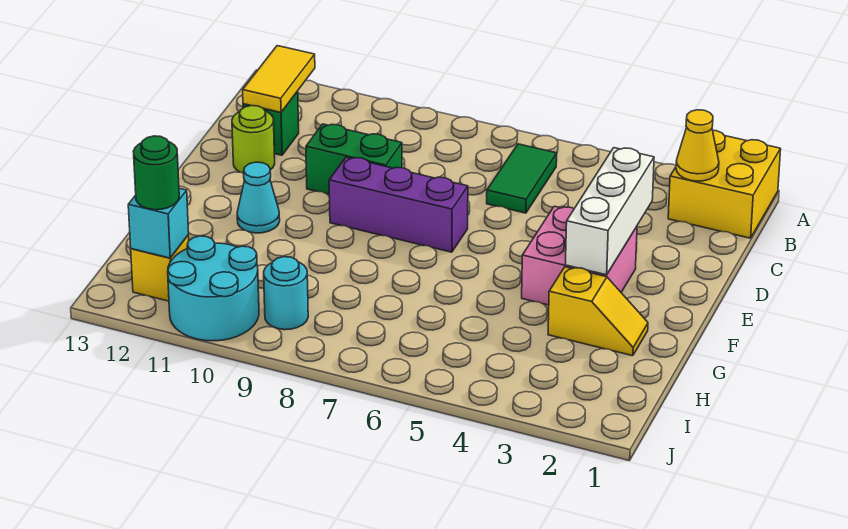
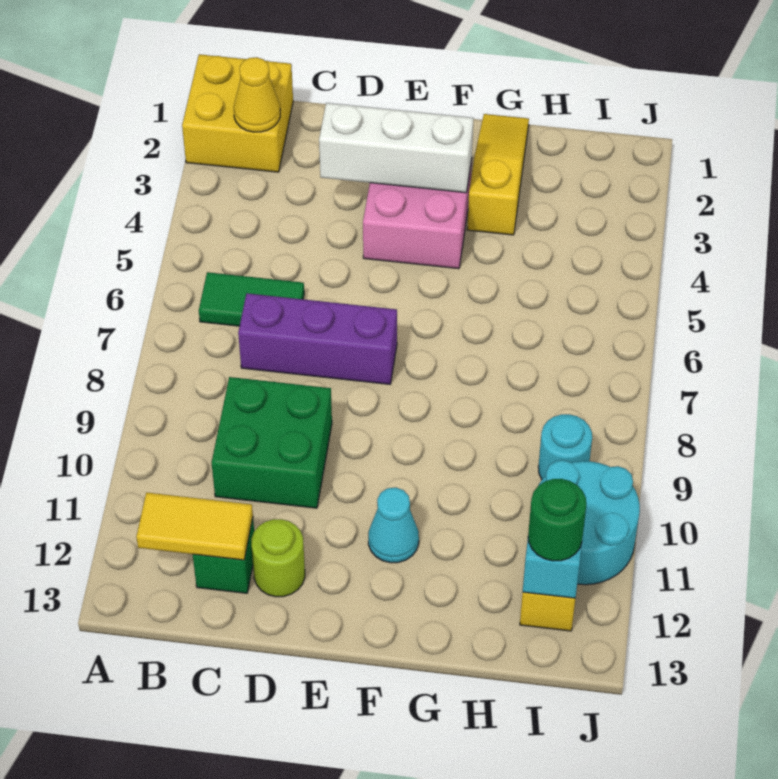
green 1x2 brick [306,124,402,194] -> green 2x2 brick [212,377,332,508]
purple 1x3 brick [329,157,468,252] -> purple 1x3 brick turned to [238,293,397,384]
yellow 1x2 slope [548,267,648,356] -> yellow 1x3 slope [467,114,529,235]

